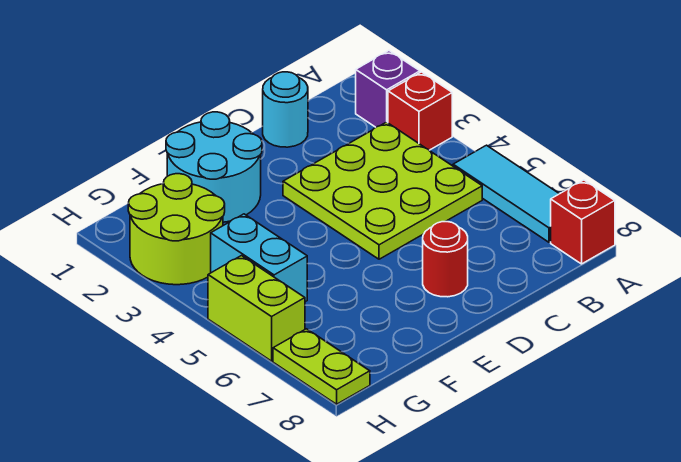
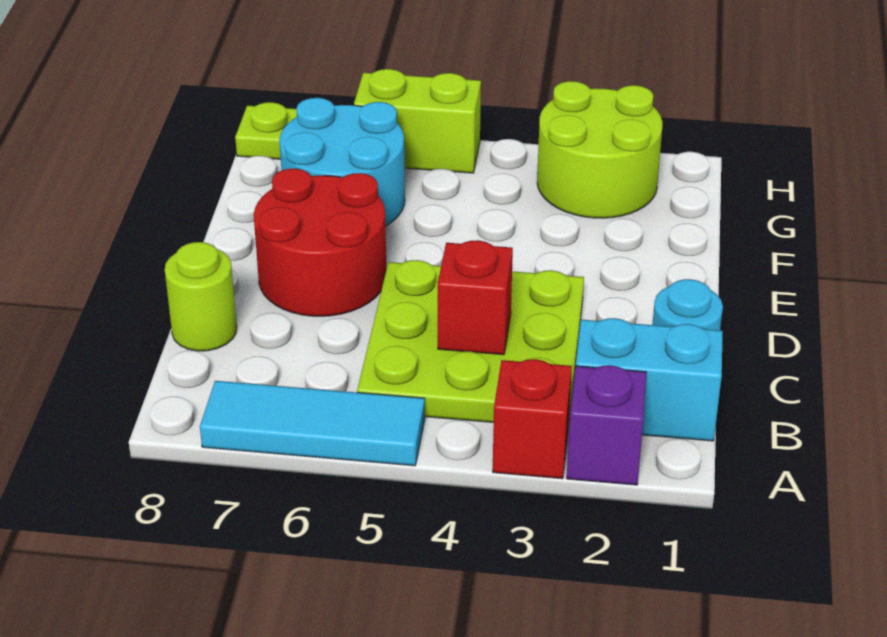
red 1x1 brick [551,180,615,264] -> red 1x1 brick moved to [438,240,513,355]
none -> lime 1x1 round brick [165,242,237,351]
red 1x1 round brick [423,222,468,297] -> red 2x2 round brick [254,168,387,316]
cyan 2x2 round brick [166,112,262,222] -> cyan 2x2 round brick moved to [279,98,405,226]
cyan 1x2 brick [211,214,307,302] -> cyan 1x2 brick moved to [576,318,723,441]

